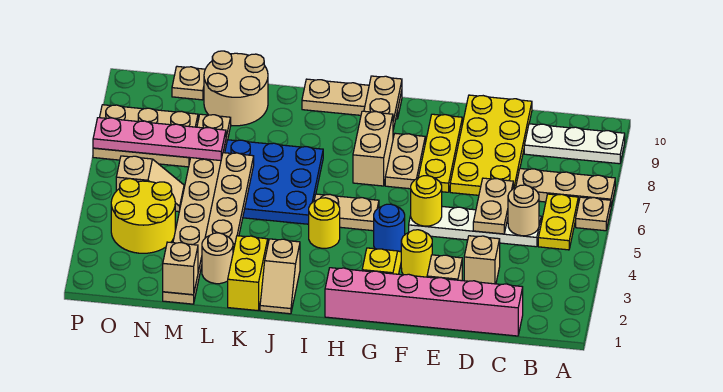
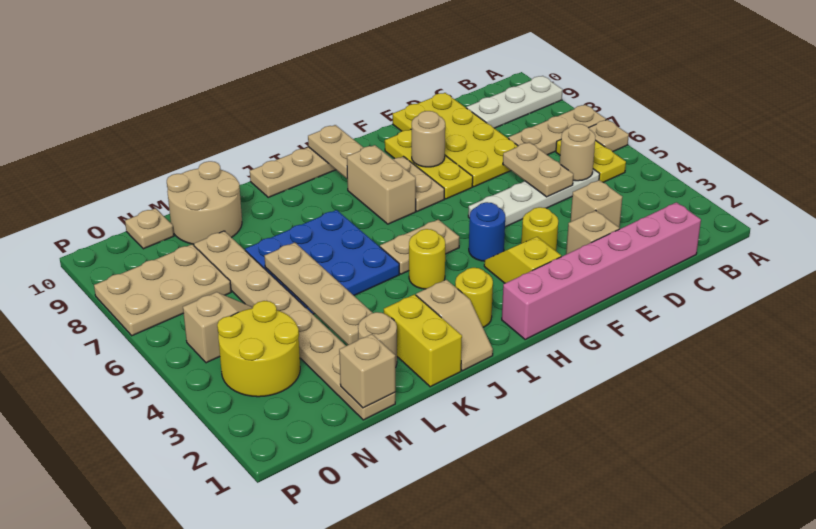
yellow 1x1 round brick [411,176,442,226] -> yellow 1x1 round brick moved to [455,268,493,327]
none -> tan 1x1 round brick [412,111,445,167]
pink 1x4 plate [93,118,226,161] -> none

